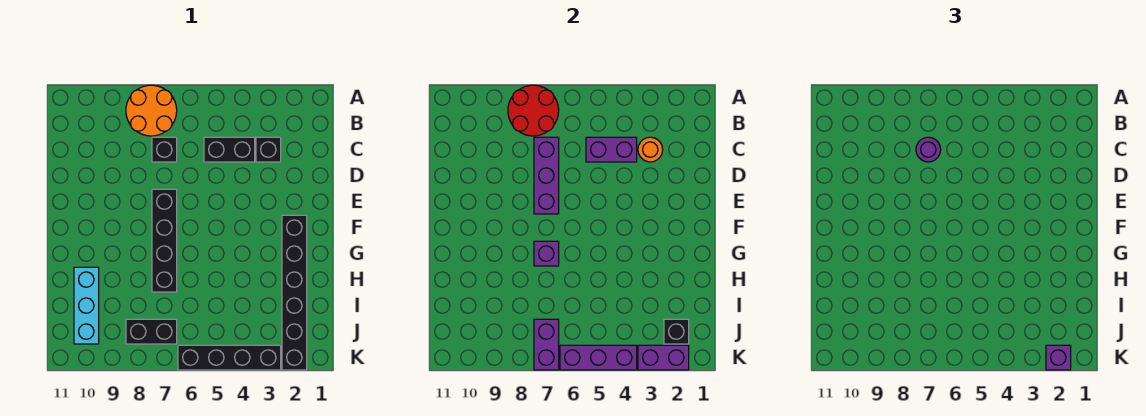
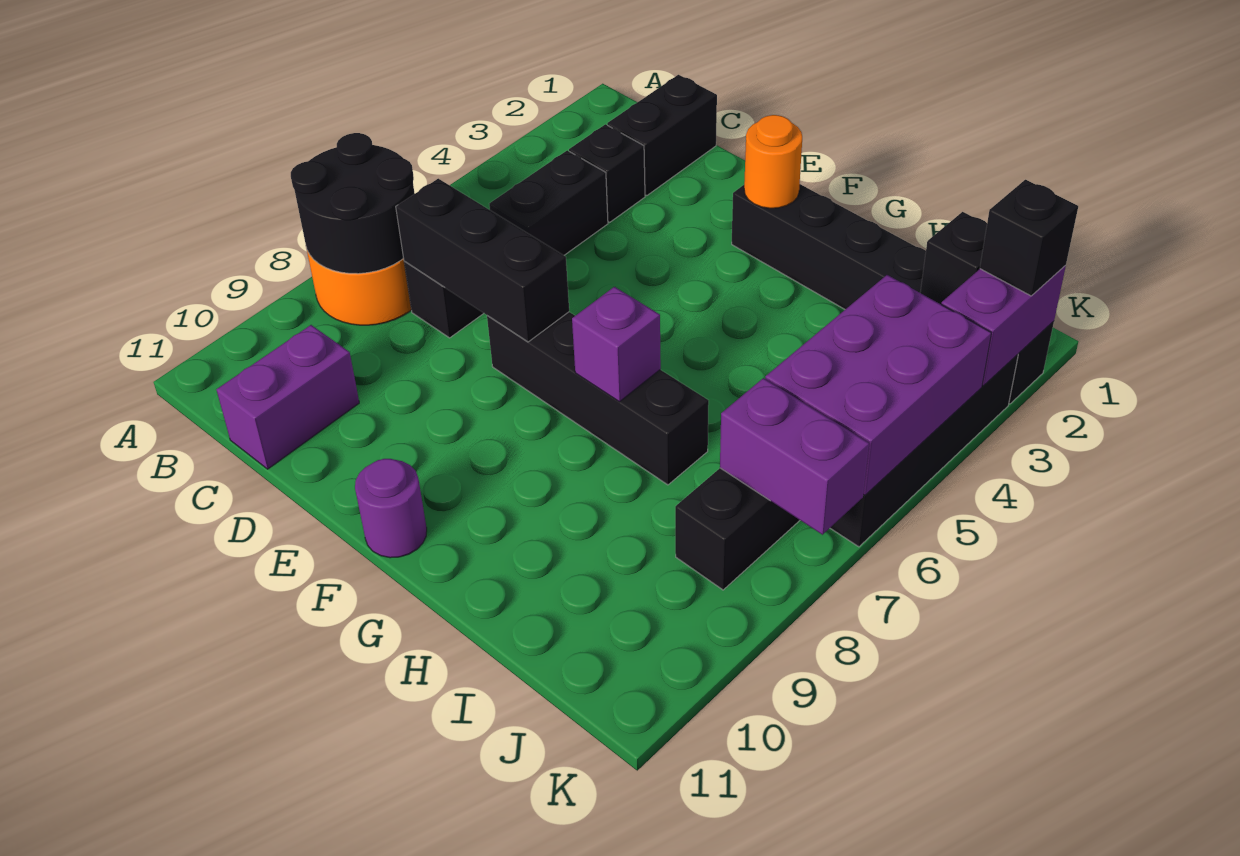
red 2x2 round brick [508,85,559,136] -> black 2x2 round brick [291,133,415,274]
none -> black 1x2 brick [607,75,717,195]
orange 1x1 round brick [638,137,663,162] -> orange 1x1 round brick moved to [744,115,802,208]
purple 1x2 brick [586,137,637,162] -> purple 1x2 brick moved to [216,325,359,469]
purple 1x3 brick [534,137,559,214] -> black 1x3 brick [396,179,569,342]
purple 1x1 round brick [916,137,941,162] -> purple 1x1 round brick moved to [355,459,427,558]
cyan 1x3 brick [74,267,99,344] -> none
purple 1x1 brick [1046,345,1071,370] -> black 1x1 brick [980,180,1078,296]
purple 1x3 brick [560,345,637,370] -> purple 2x3 brick [765,275,991,495]

